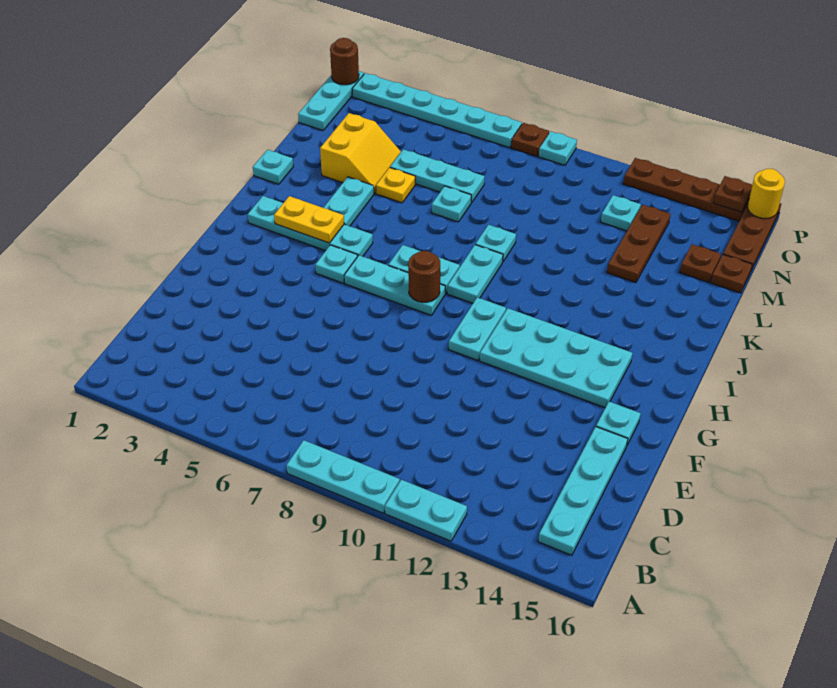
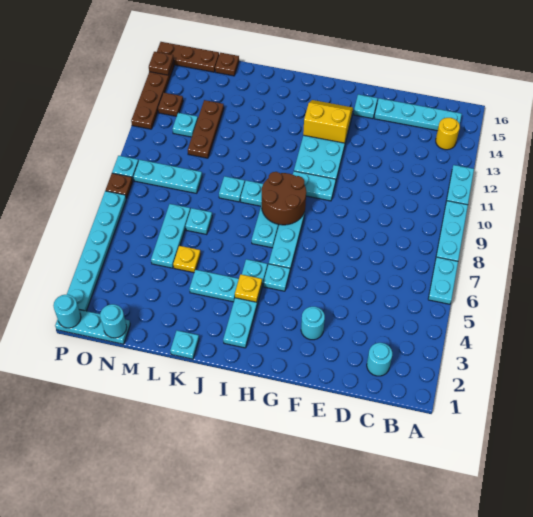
none -> cyan 1x2 plate [428,257,458,304]
none -> cyan 1x1 round brick [367,343,392,376]
none -> cyan 1x1 round brick [301,307,325,340]
brown 1x1 round brick [408,251,440,302] -> brown 2x2 round brick [262,172,306,225]
yellow 1x2 plate [274,196,344,243] -> yellow 1x1 plate [235,274,262,302]
yellow 2x2 slope [320,113,401,193] -> yellow 2x2 slope moved to [303,100,353,143]
brown 1x3 plate [607,205,670,283] -> brown 1x3 plate turned to [188,100,224,158]
none -> cyan 1x3 plate [133,160,202,193]
brown 1x1 plate [680,244,721,282] -> brown 1x1 plate moved to [158,93,183,116]
none -> cyan 1x1 round brick [100,304,127,338]
brown 1x1 round brick [330,38,359,85] -> cyan 1x1 round brick [53,295,81,328]
yellow 1x1 round brick [747,169,785,218] -> yellow 1x1 round brick moved to [436,118,460,150]

